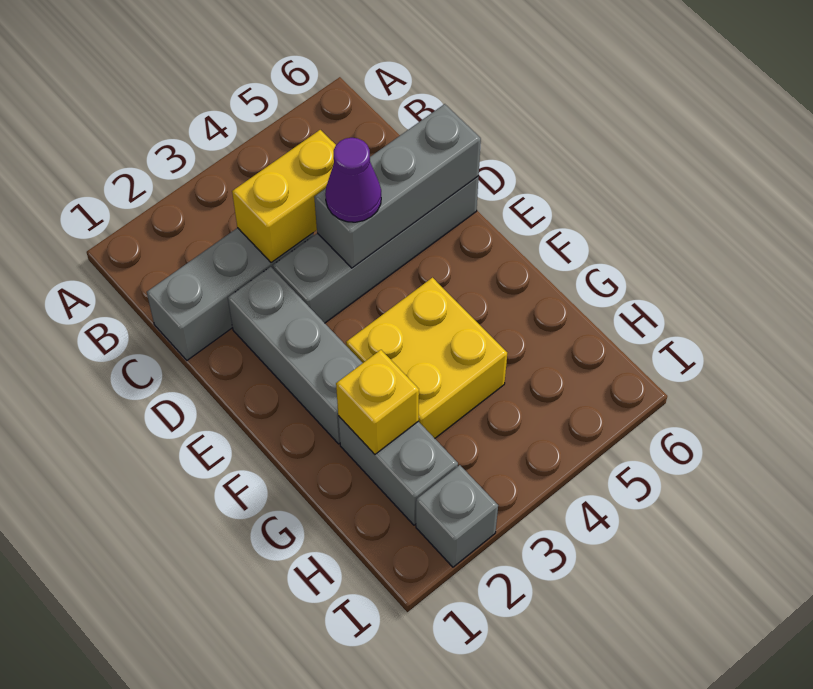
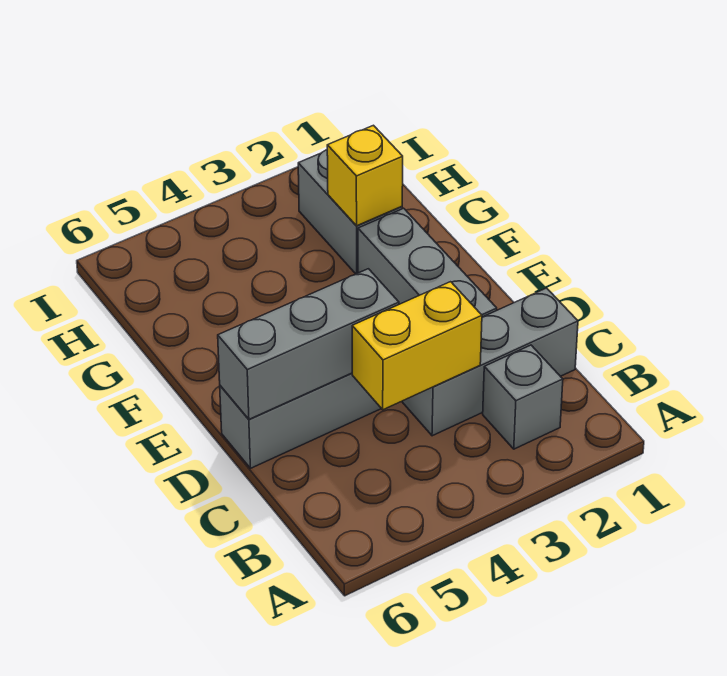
purple 1x1 cone [325,138,381,222] -> none
yellow 2x2 brick [346,278,507,438] -> none
grey 1x1 brick [416,465,498,567] -> grey 1x1 brick moved to [483,345,563,449]

